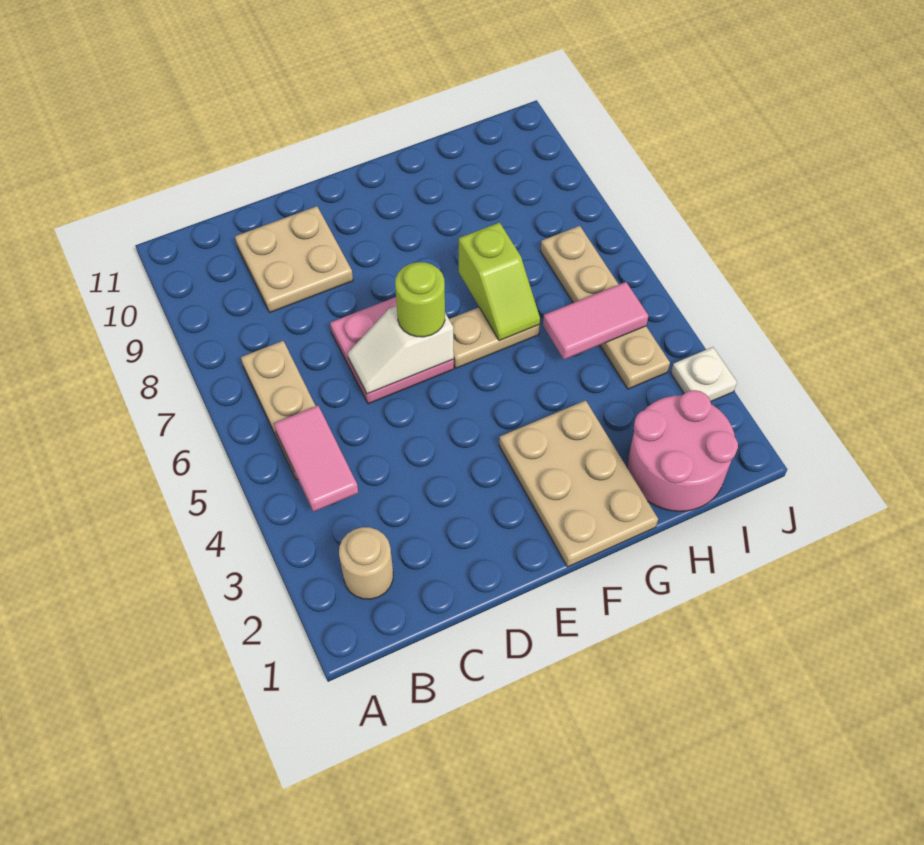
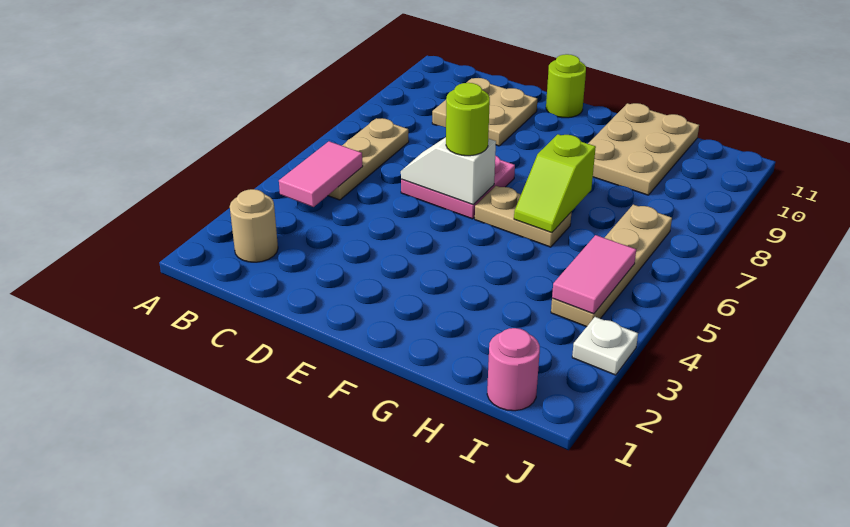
none -> lime 1x1 round brick [546,54,586,118]
tan 2x3 plate [499,400,658,567] -> tan 2x3 plate moved to [588,103,699,195]
pink 2x2 round brick [627,390,738,511] -> pink 1x1 round brick [487,328,540,411]
pink 1x2 tile [543,282,648,360] -> pink 1x2 tile turned to [552,235,636,314]

